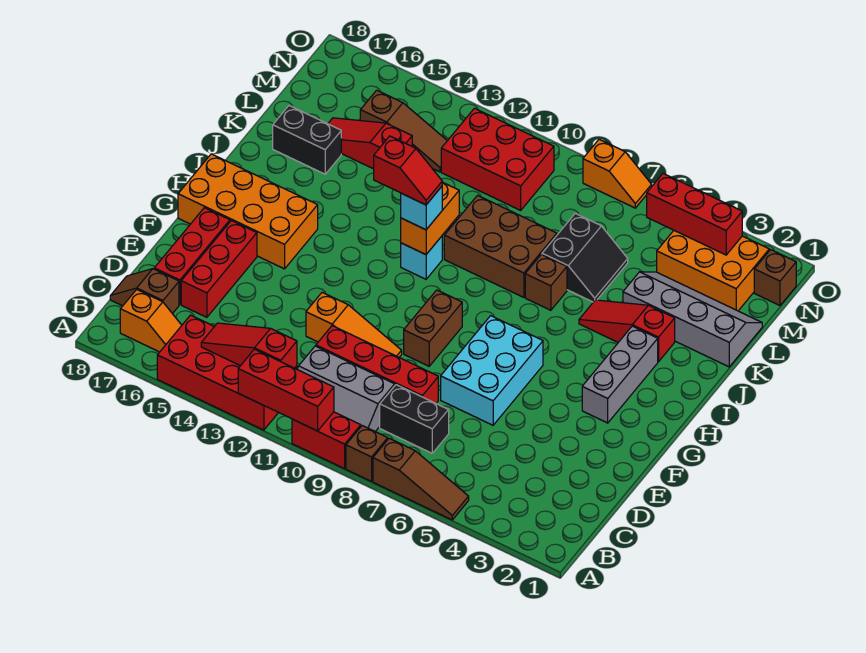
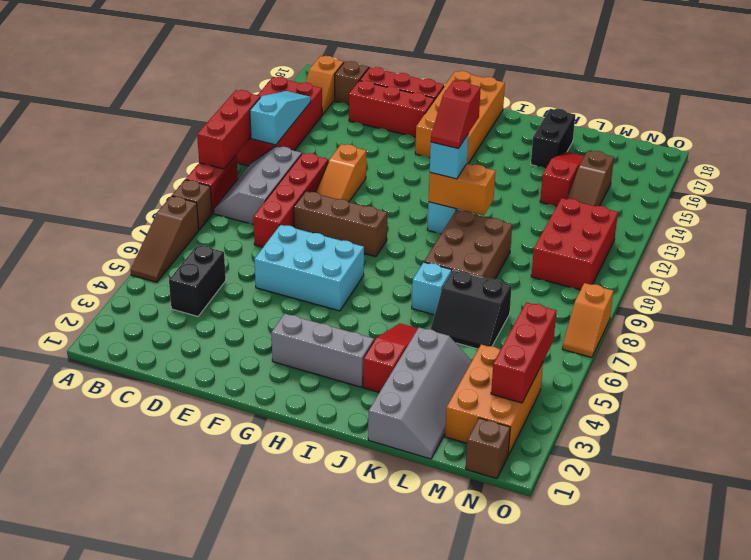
red 1x3 slope [201,323,297,368] -> cyan 1x3 slope [250,91,311,145]
black 1x2 brick [380,385,449,453] -> black 1x2 brick moved to [169,245,226,316]
brown 1x2 brick [404,290,462,366] -> brown 1x3 brick [294,191,387,257]
brown 1x1 brick [525,254,567,310] -> cyan 1x1 brick [412,262,452,315]

